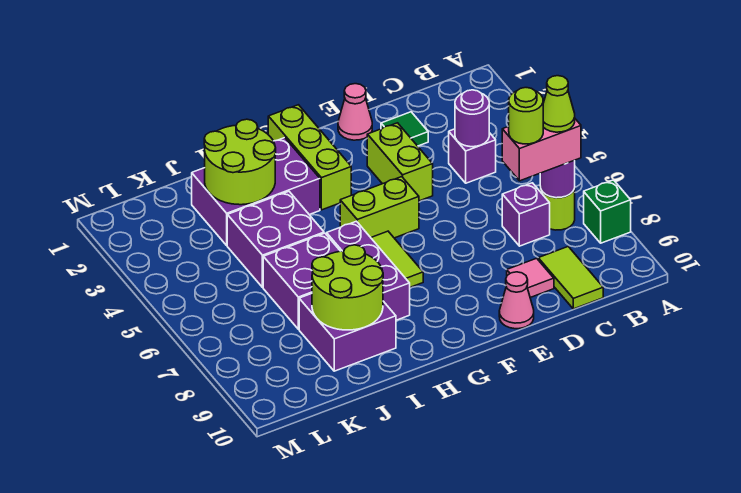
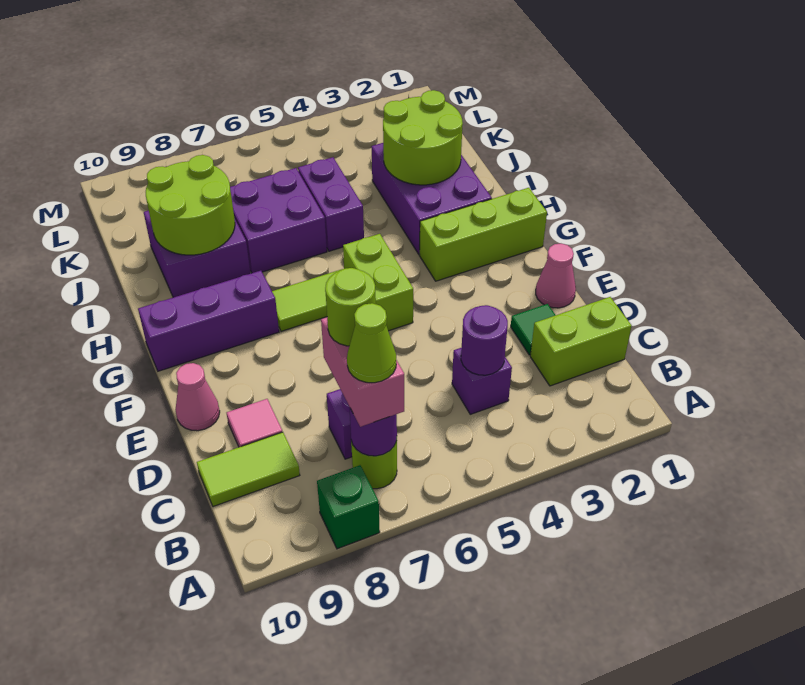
lime 1x2 brick [367,123,433,201] -> lime 1x2 brick moved to [530,297,632,386]
purple 1x3 brick [327,221,410,320] -> purple 1x3 brick moved to [138,271,279,371]
purple 2x2 brick [227,191,324,288] -> purple 1x2 brick [298,157,364,251]

